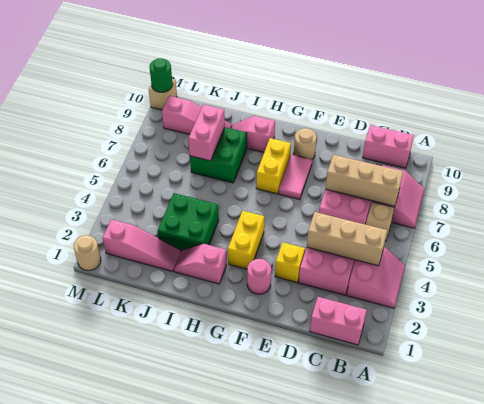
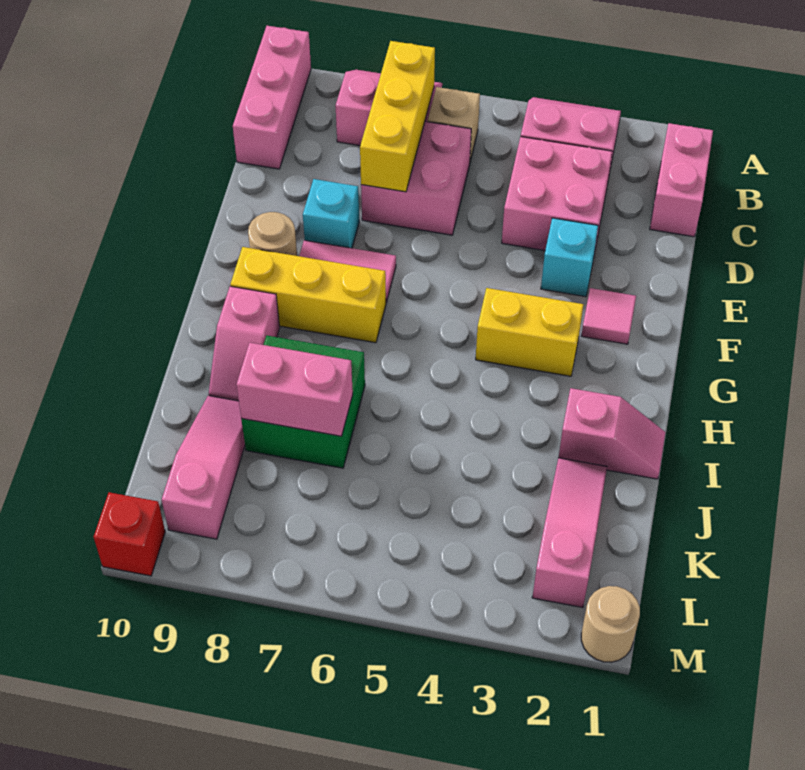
tan 1x3 brick [307,212,387,266] -> none
tan 1x3 brick [326,155,403,206] -> yellow 1x3 brick [360,41,435,192]
pink 1x2 brick [363,125,414,168] -> pink 1x3 brick [233,26,311,169]
yellow 1x1 brick [275,242,305,282] -> cyan 1x1 brick [541,218,598,297]
none -> cyan 1x1 brick [303,179,359,248]
pink 1x1 round brick [247,259,271,294] -> pink 1x1 tile [581,288,636,344]
yellow 1x2 brick [256,138,291,194] -> yellow 1x3 brick [230,247,386,343]
pink 1x2 slope [174,244,227,284] -> pink 1x2 slope turned to [558,388,665,479]
green 2x2 brick [158,193,219,251] -> none
tan 1x1 brick [149,79,177,110] -> red 1x1 brick [94,492,165,576]
green 1x1 round brick [149,58,173,92] -> none

